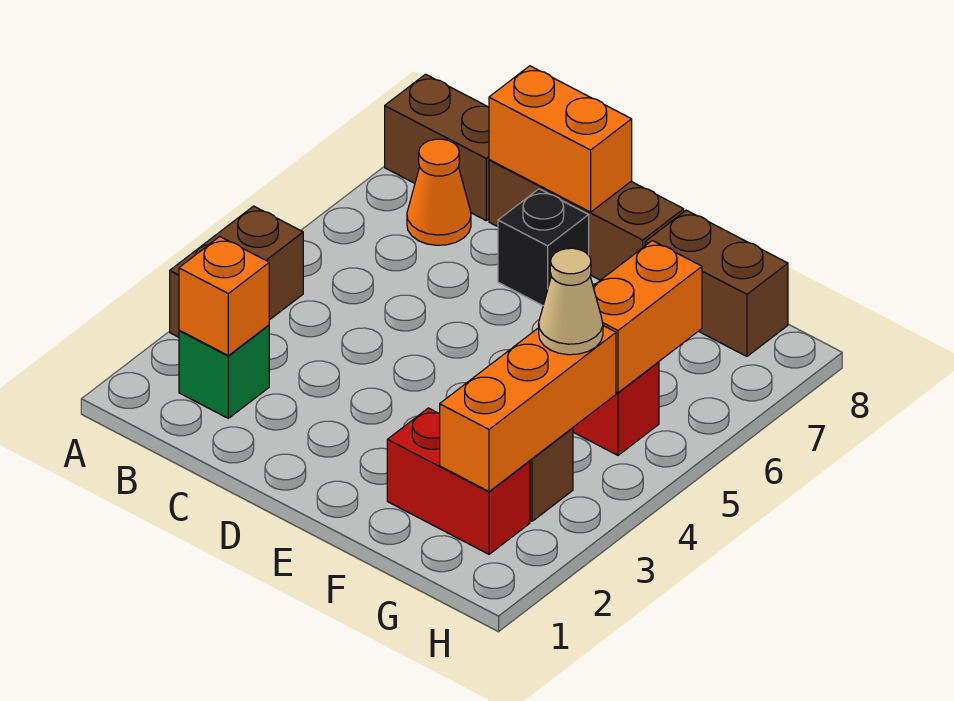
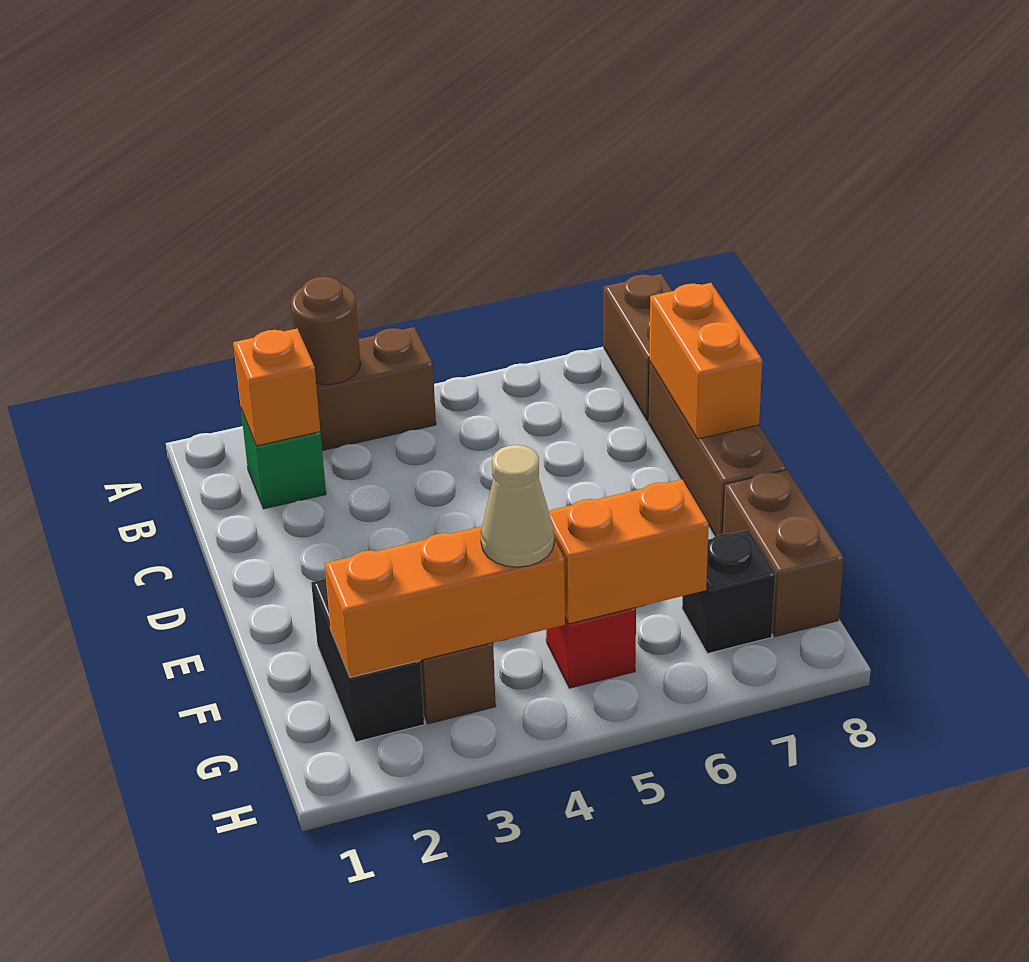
none -> brown 1x1 round brick [291,277,361,385]
orange 1x1 cone [407,139,471,245] -> none
black 1x1 brick [498,189,589,305] -> black 1x1 brick moved to [682,530,775,654]
red 1x2 brick [387,408,530,554] -> black 1x2 brick [311,579,424,742]

